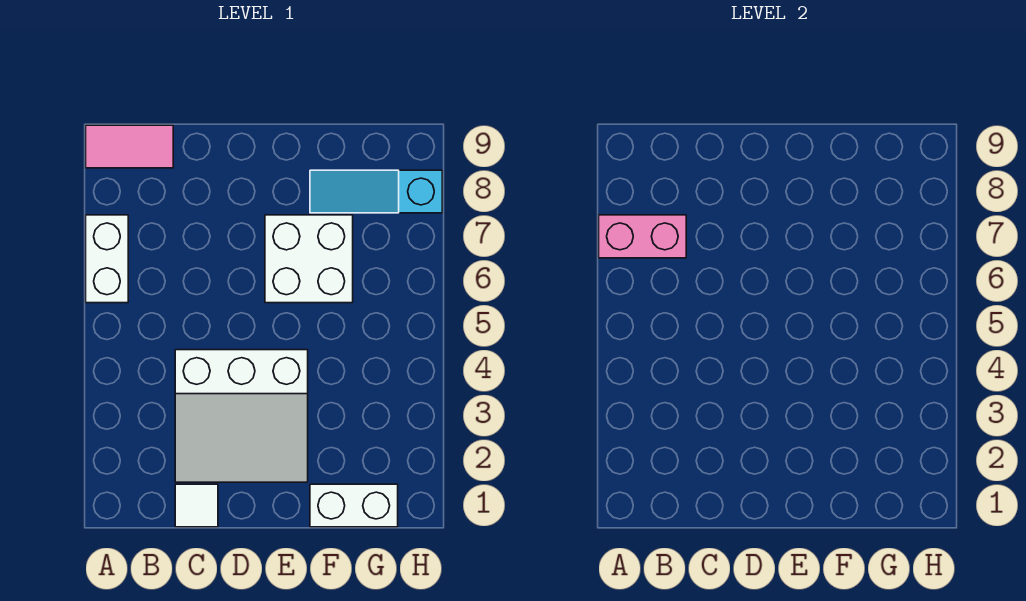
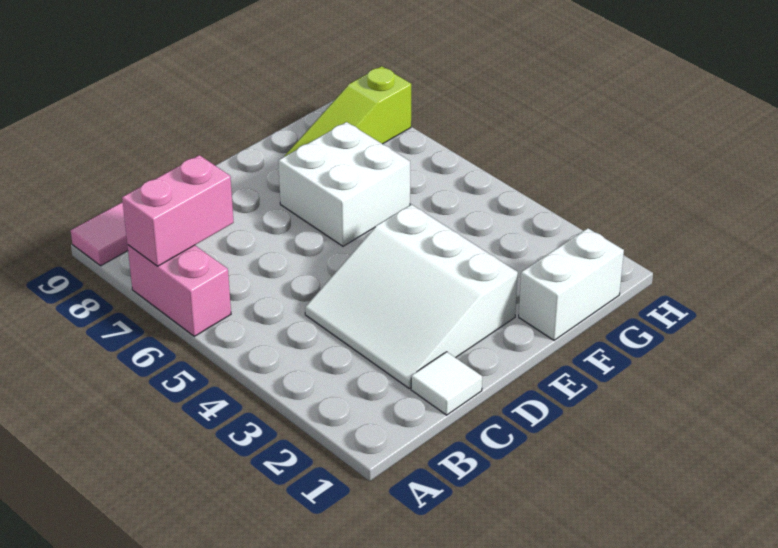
white 1x2 brick [86,215,128,303] -> pink 1x2 brick [127,245,231,336]
white 3x3 slope [175,350,308,482] -> white 3x3 slope turned to [305,205,518,389]
cyan 1x3 slope [310,170,442,213] -> lime 1x3 slope [284,66,411,157]

